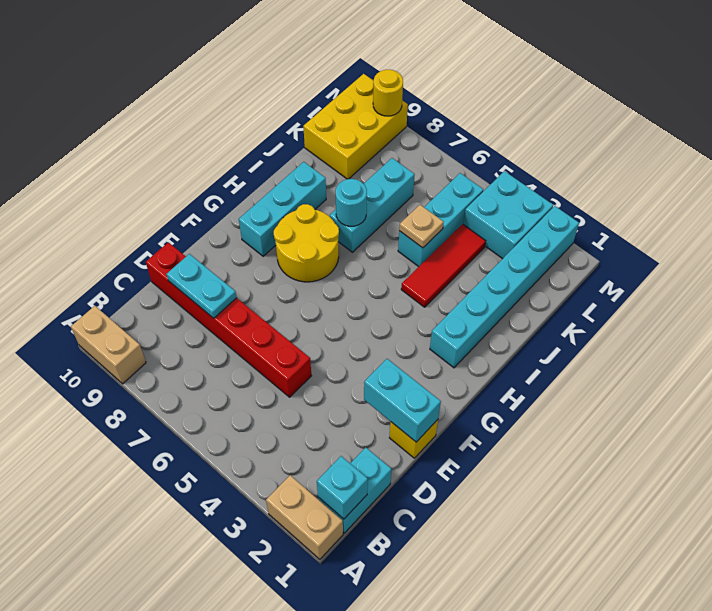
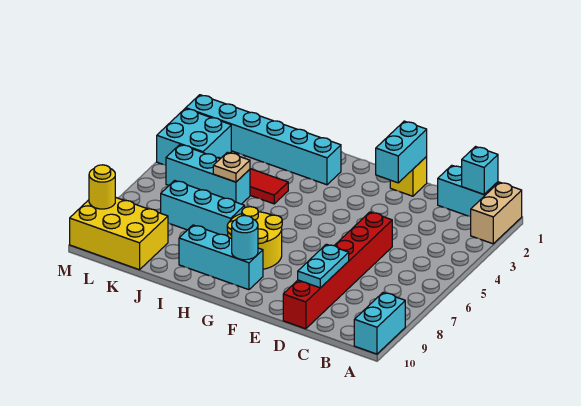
tan 1x2 brick [71,306,146,384] -> cyan 1x2 brick [354,293,405,354]
cyan 1x1 round brick [335,179,367,226] -> cyan 1x1 round brick moved to [232,216,258,260]

